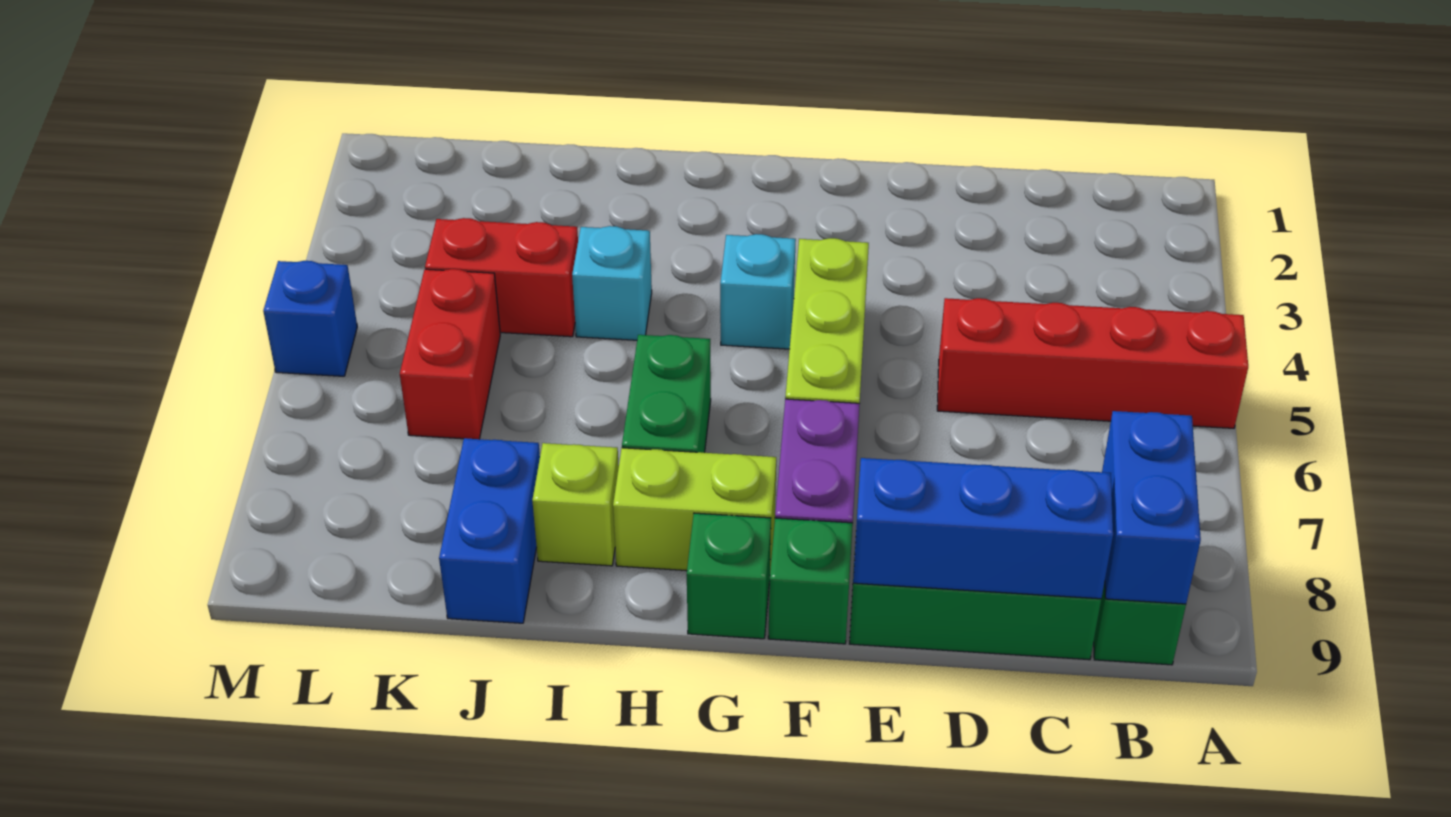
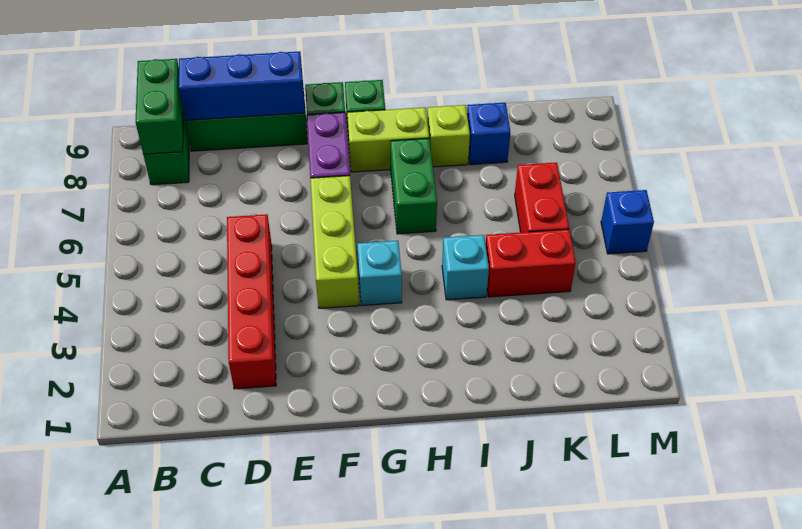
red 1x4 brick [937,298,1248,428] -> red 1x4 brick turned to [227,214,276,389]
blue 1x2 brick [1102,411,1201,604] -> green 1x2 brick [136,59,183,154]
blue 1x2 brick [439,438,540,623] -> blue 1x1 brick [467,103,510,165]

